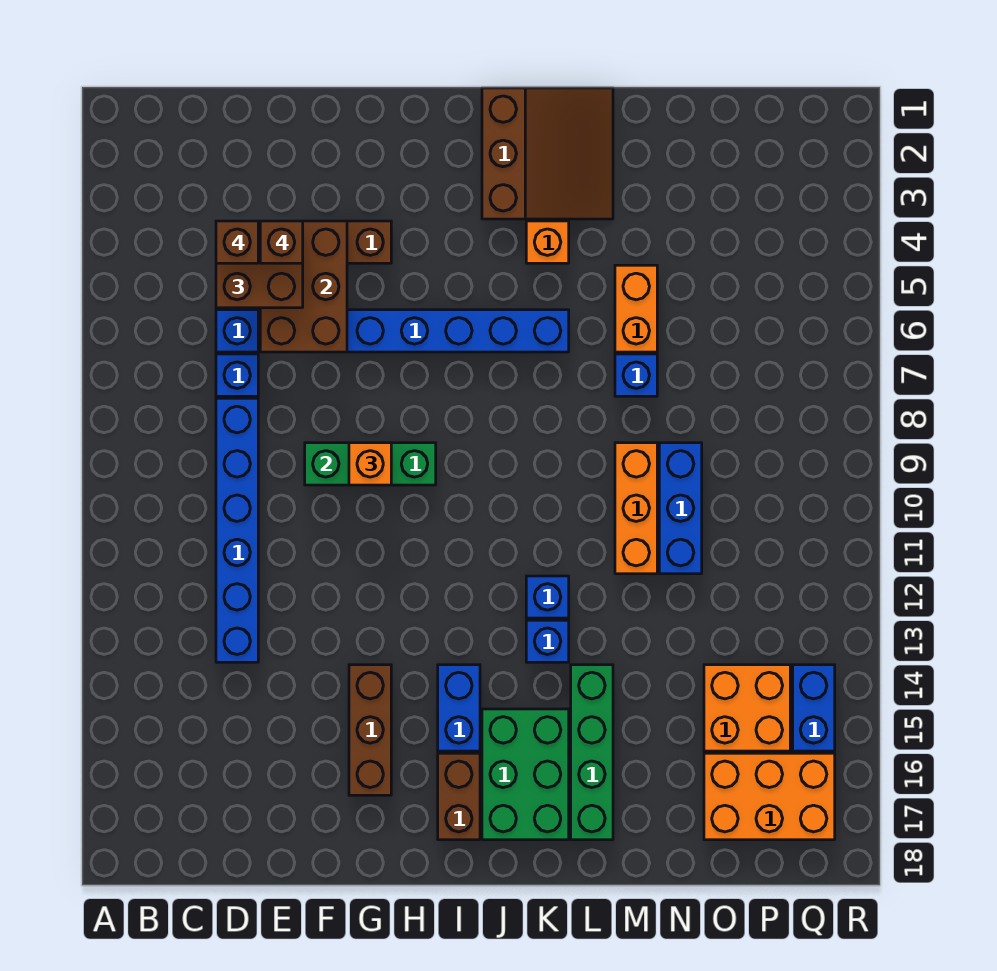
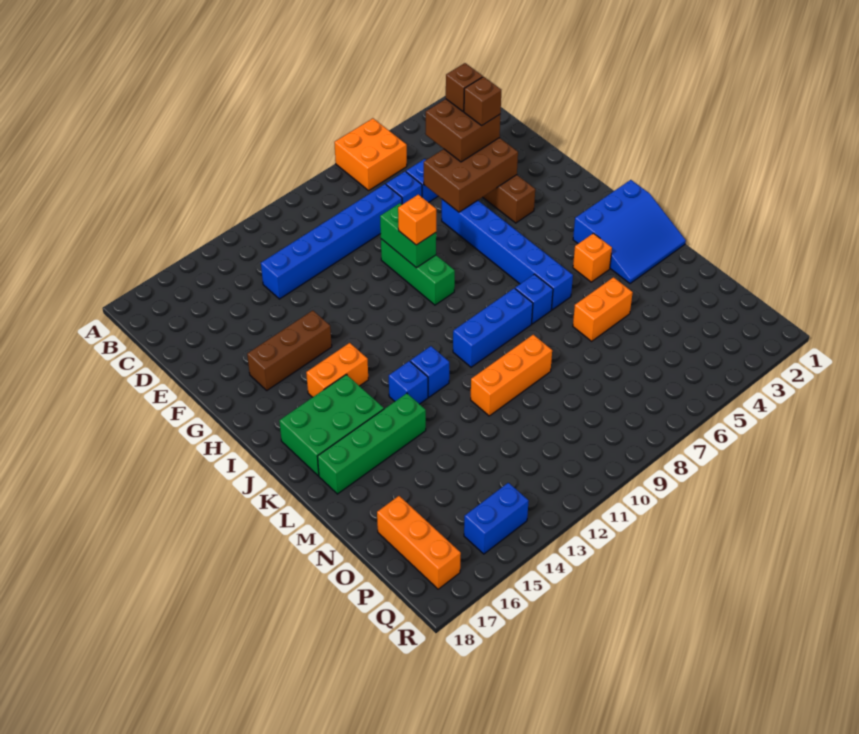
blue 1x2 brick [438,665,480,751] -> orange 1x2 brick [306,343,368,397]
brown 1x2 brick [438,753,480,840] -> none
brown 3x3 slope [482,88,613,219] -> blue 3x3 slope [573,180,686,284]
blue 1x1 brick [615,354,657,396] -> blue 1x1 brick moved to [515,274,553,324]
blue 1x3 brick [659,443,702,574] -> blue 1x3 brick moved to [453,288,533,367]
orange 2x2 brick [704,665,790,751] -> orange 2x2 brick moved to [334,118,407,190]
orange 2x3 brick [704,753,835,840] -> orange 1x3 brick [377,496,461,589]

